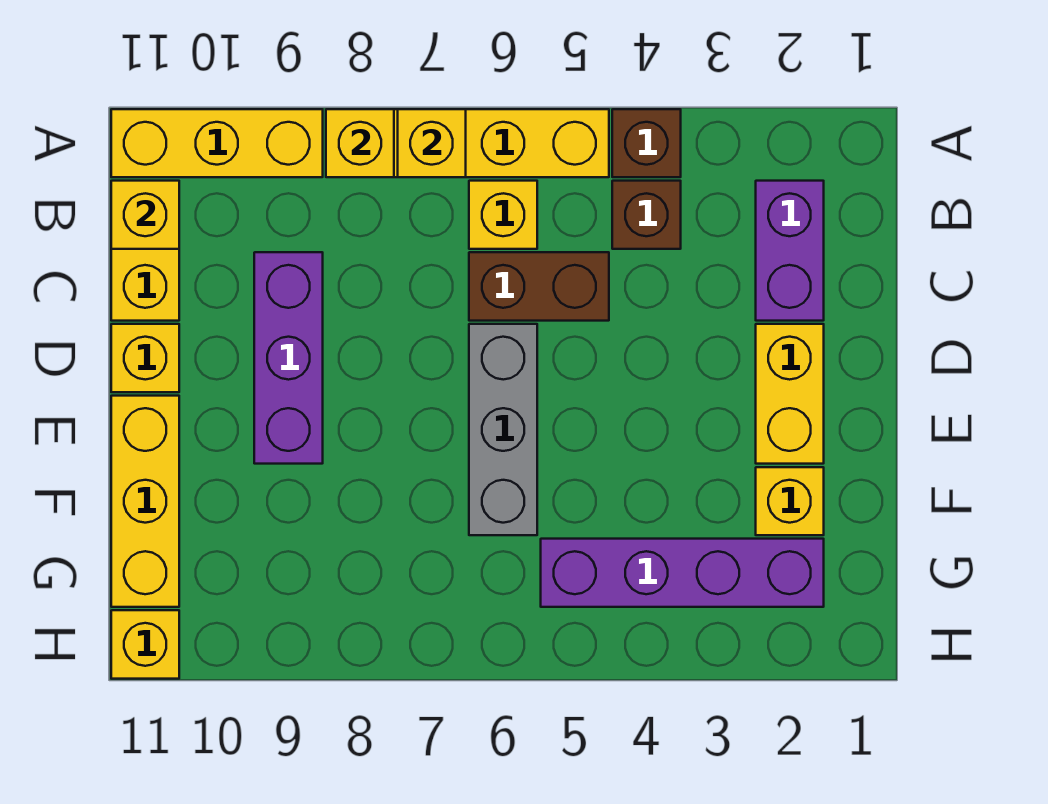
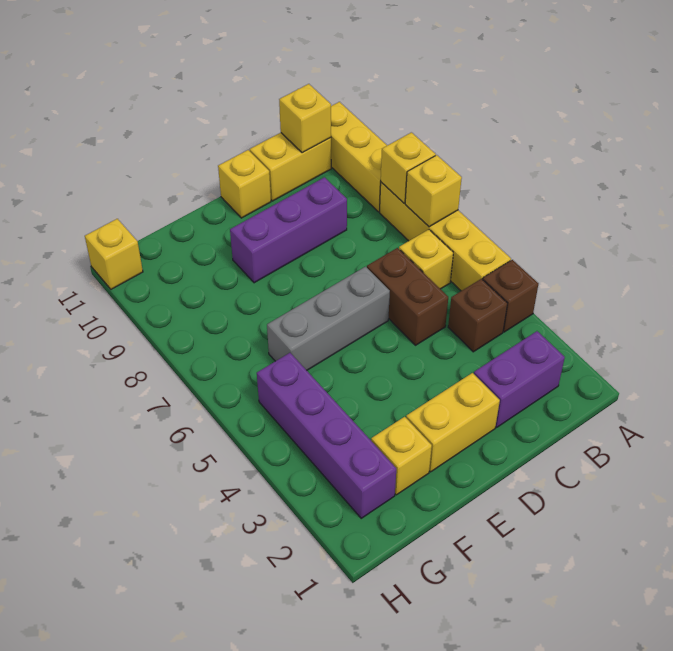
yellow 1x3 brick [111,396,179,607] -> none

